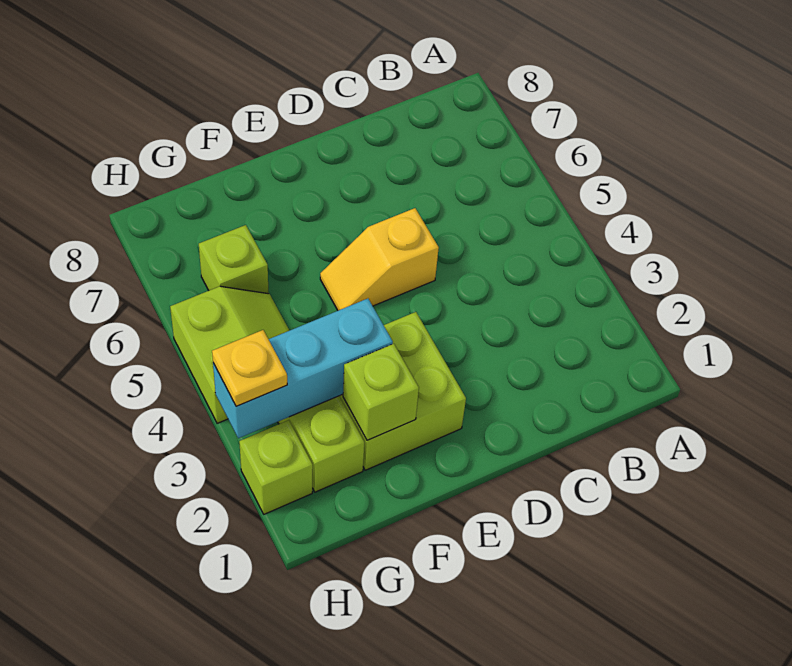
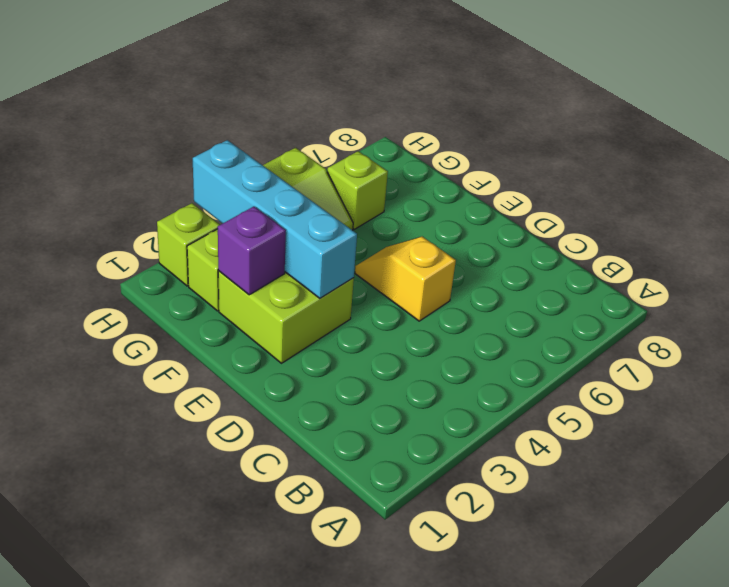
lime 1x1 brick [343,344,419,440] -> purple 1x1 brick [218,207,286,295]
cyan 1x3 brick [213,299,393,438] -> cyan 1x4 brick [193,140,357,298]
yellow 1x1 plate [212,330,287,406] -> none

